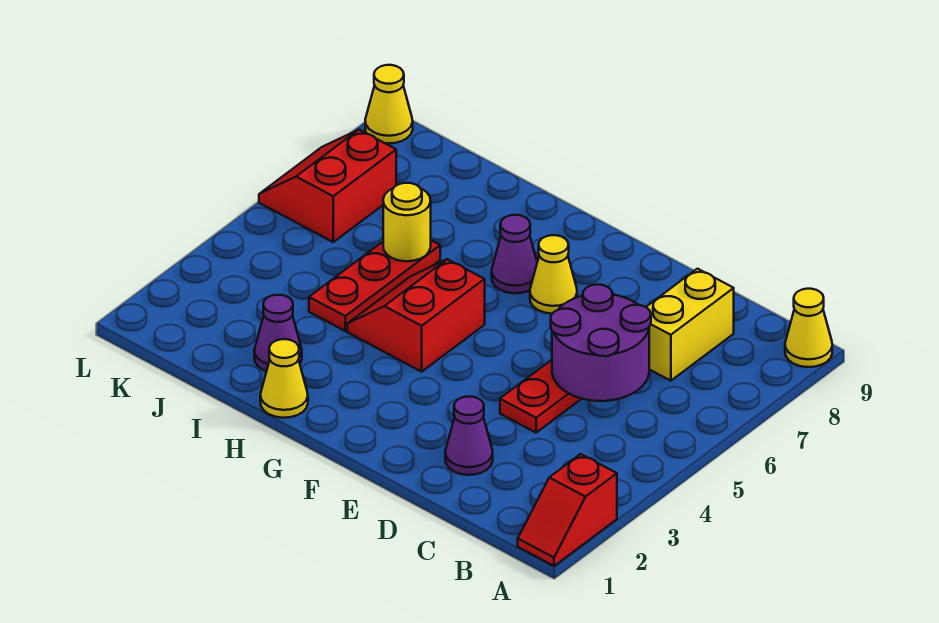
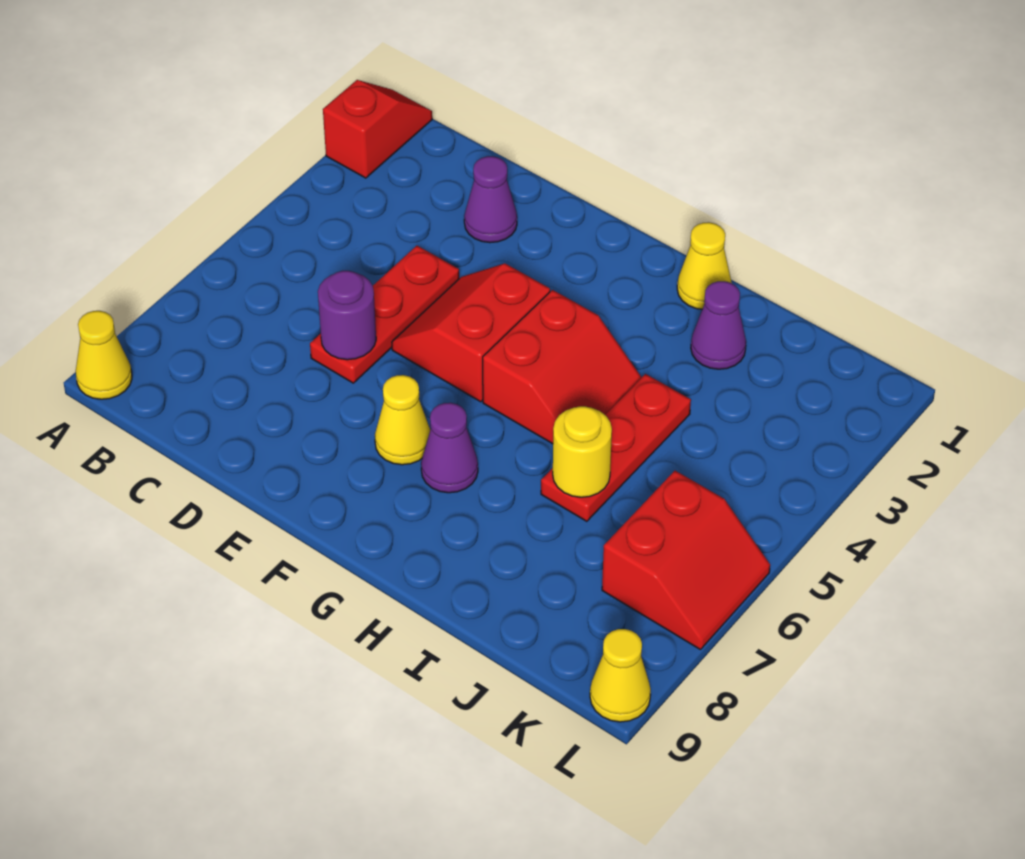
purple 2x2 round brick [551,285,651,401] -> purple 1x1 round brick [318,271,376,360]
yellow 1x2 brick [646,269,734,381] -> none
none -> red 2x2 slope [392,263,550,402]

